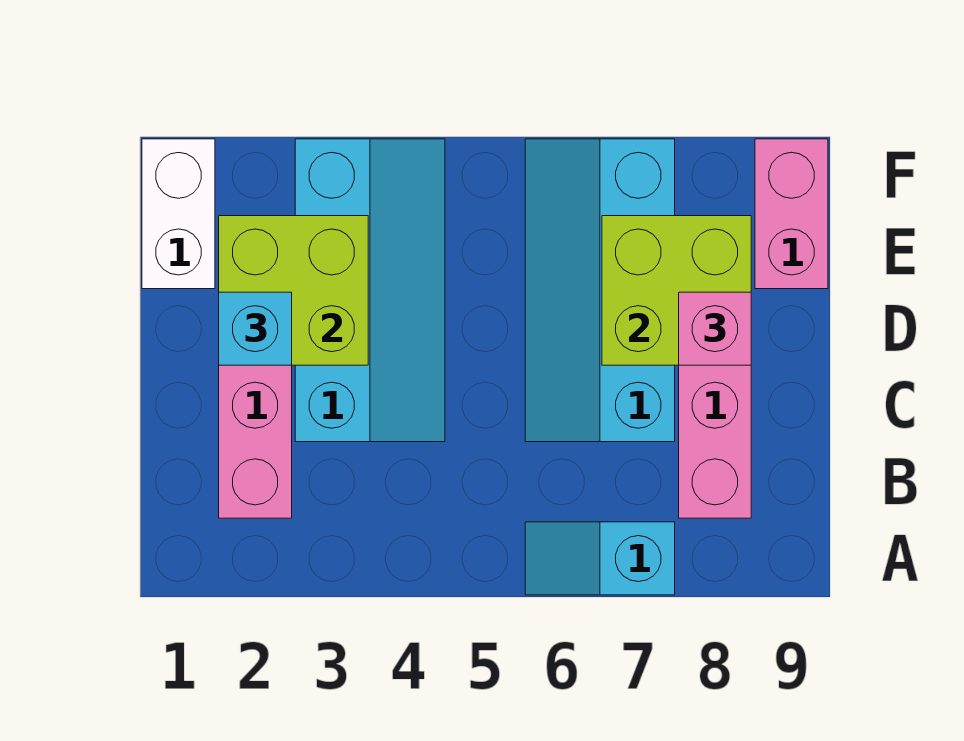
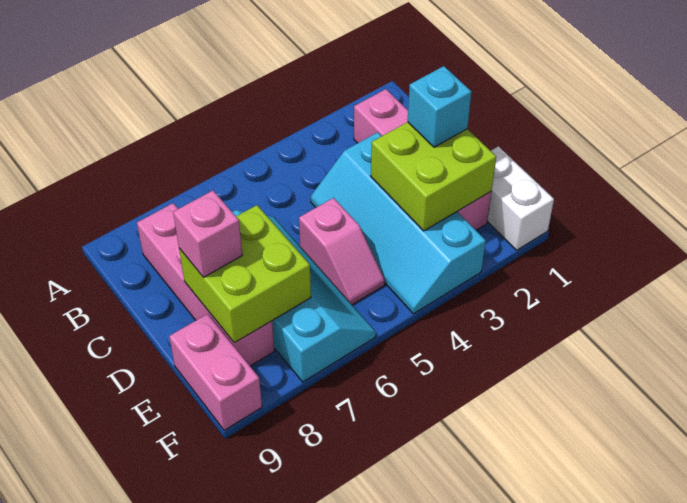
cyan 1x2 slope [525,522,675,595] -> none
none -> pink 1x2 slope [299,198,385,305]

